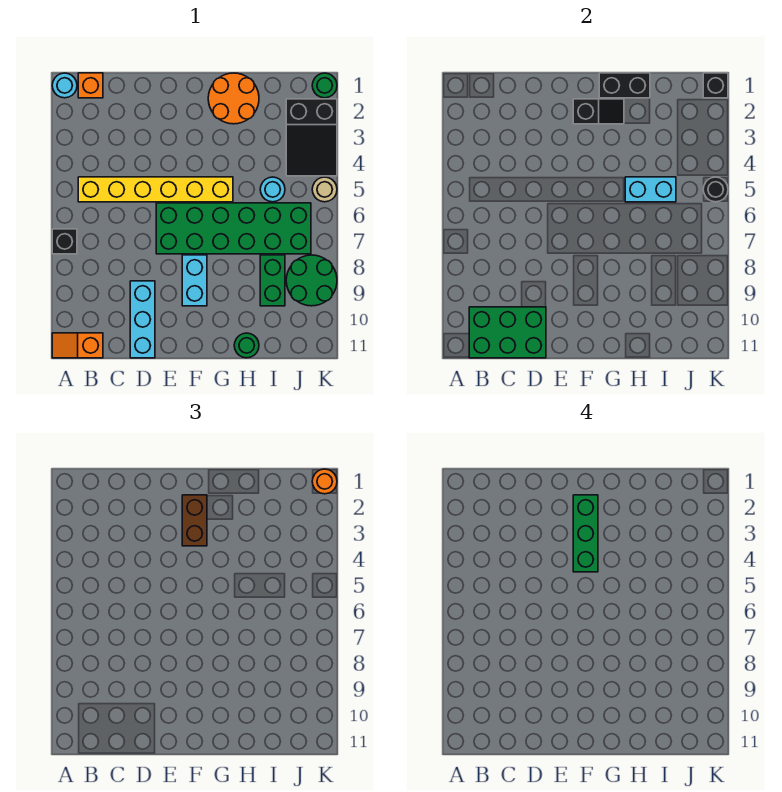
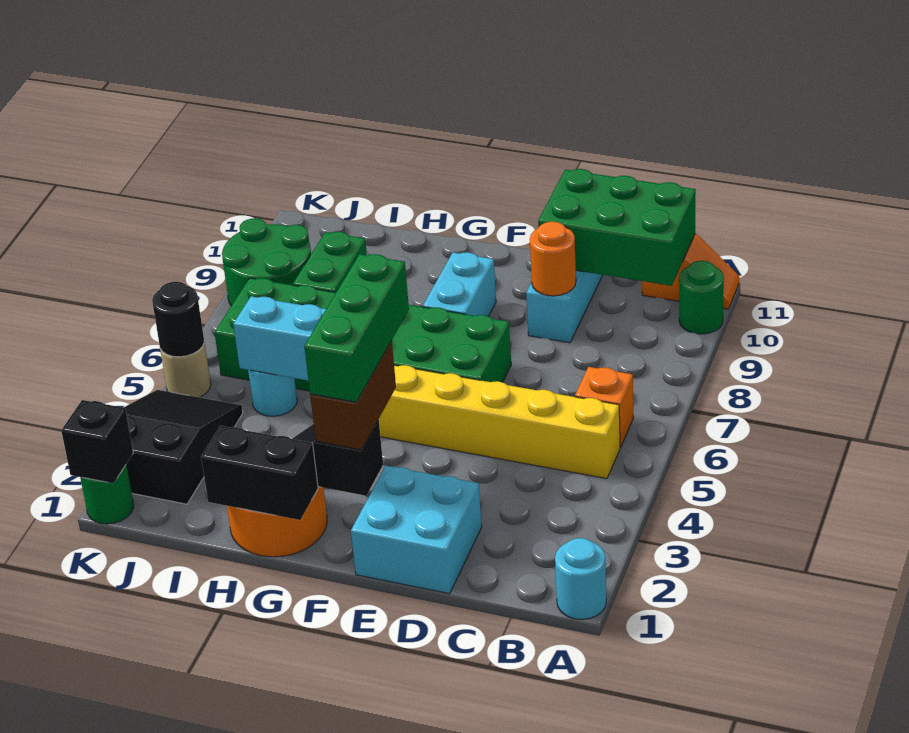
black 1x1 brick [52,229,77,254] -> none
orange 1x1 brick [78,73,103,98] -> orange 1x1 brick moved to [575,367,633,447]
none -> cyan 2x2 brick [351,466,482,594]
green 1x1 round brick [234,333,259,358] -> green 1x1 round brick moved to [679,261,724,334]
orange 1x1 round brick [312,469,337,494] -> orange 1x1 round brick moved to [530,222,576,296]

